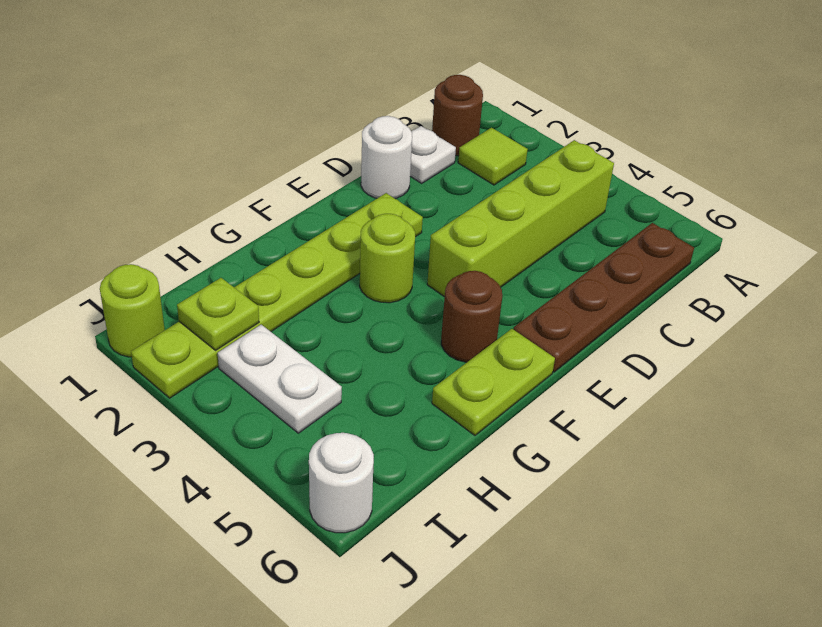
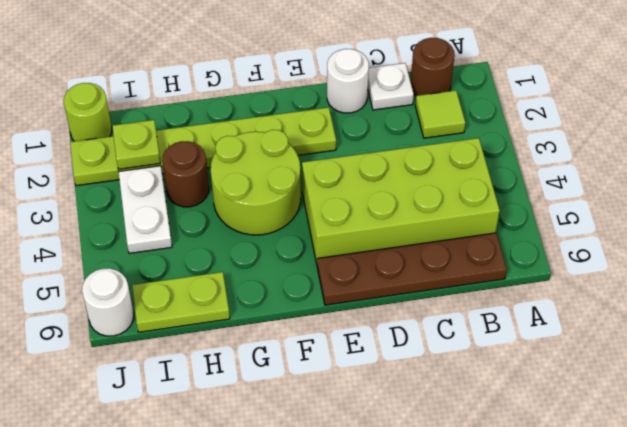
lime 1x4 brick [427,140,614,297] -> lime 2x4 brick [302,138,500,264]
lime 1x1 round brick [360,214,415,303] -> lime 2x2 round brick [211,130,301,235]
brown 1x1 round brick [441,271,502,362] -> brown 1x1 round brick moved to [162,141,209,207]
lime 1x2 plate [432,329,555,435] -> lime 1x2 plate moved to [132,272,230,332]

